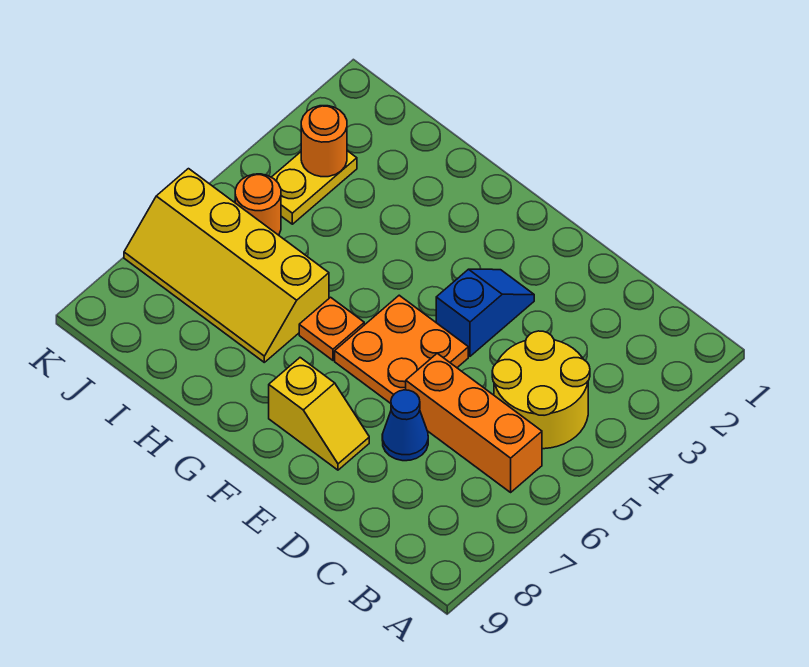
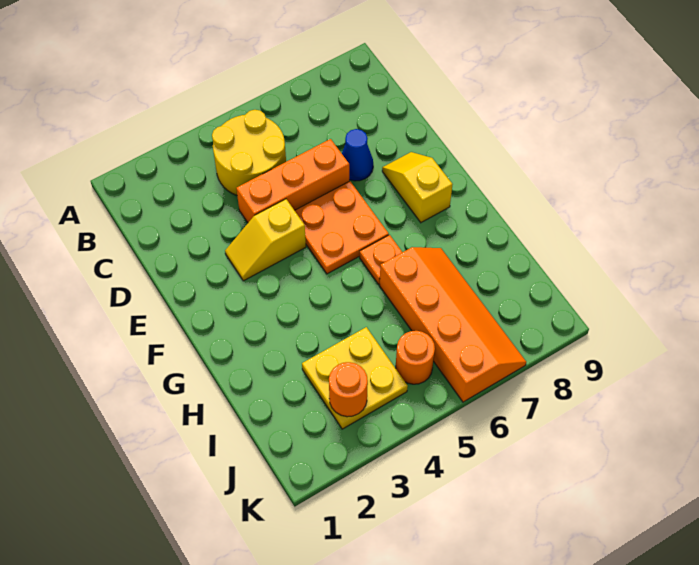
orange 1x3 brick [406,353,542,492] -> orange 1x3 brick turned to [236,139,349,223]
blue 1x2 slope [436,269,534,356] -> yellow 1x2 slope [225,199,306,281]
yellow 2x4 slope [124,169,329,362] -> orange 2x4 slope [380,247,526,402]
yellow 1x2 plate [271,151,357,224] -> yellow 2x2 plate [302,327,408,429]

